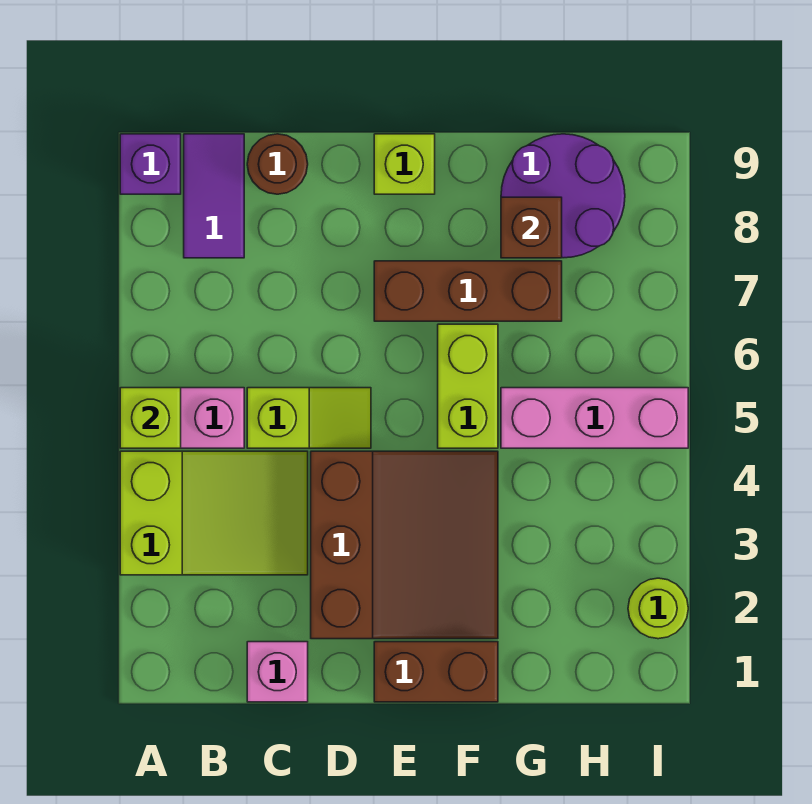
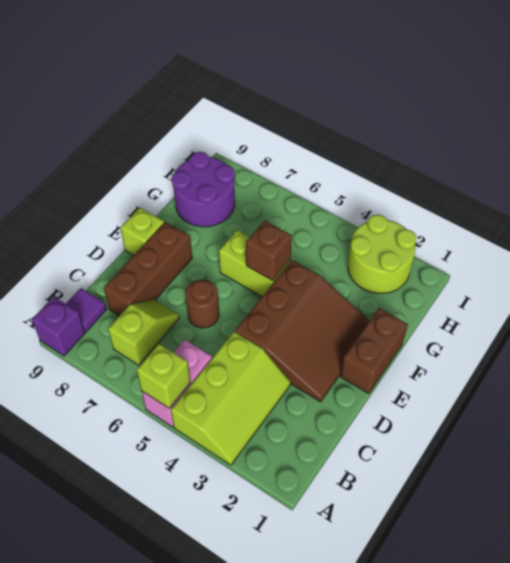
lime 2x3 slope [120,451,308,575] -> lime 2x3 slope turned to [171,332,290,465]
purple 1x2 tile [184,134,244,258] -> purple 1x1 tile [66,288,107,332]
pink 1x1 brick [247,642,308,702] -> none
lime 1x2 slope [247,388,371,448] -> lime 1x2 slope moved to [108,299,179,365]
brown 1x1 round brick [247,134,308,194] -> brown 1x1 round brick moved to [185,280,219,328]
brown 3x3 slope [311,451,498,639] -> brown 3x3 slope turned to [235,260,369,402]
brown 1x3 brick [374,261,562,321] -> brown 1x3 brick moved to [104,222,192,316]
pink 1x3 brick [501,388,688,448] -> none
brown 1x1 brick [501,197,562,258] -> brown 1x1 brick moved to [246,221,292,281]
lime 1x1 round brick [628,578,688,639] -> lime 2x2 round brick [348,215,417,293]

